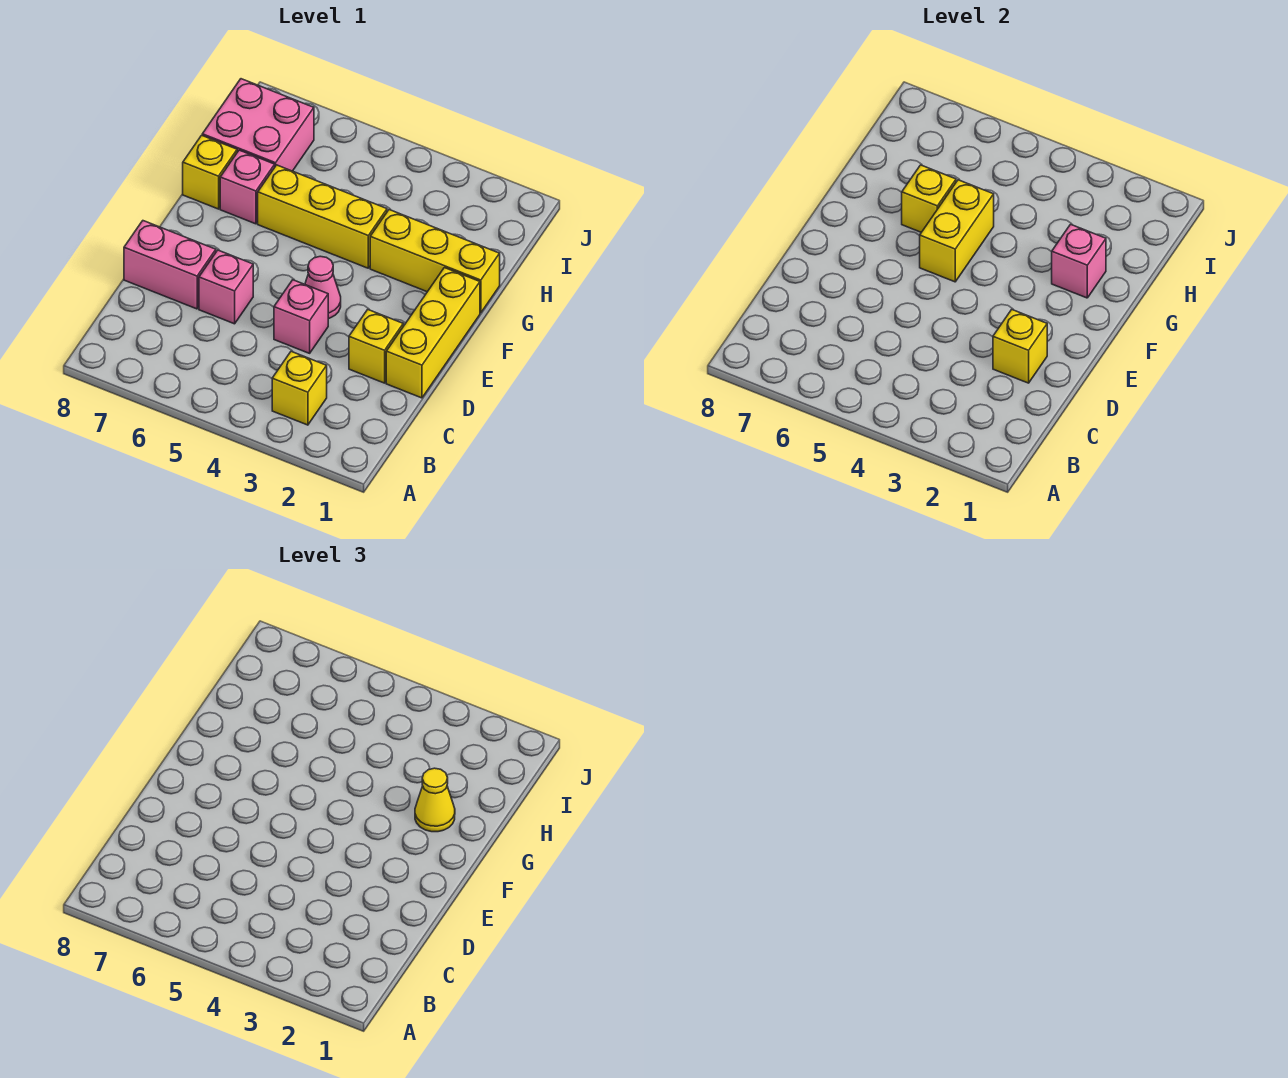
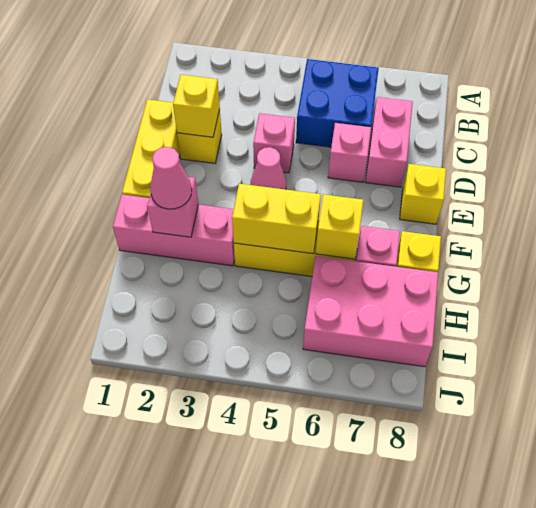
yellow 1x1 brick [272,351,327,425] -> yellow 1x1 brick moved to [400,164,446,224]
none -> blue 2x2 brick [296,59,379,147]
pink 1x2 brick [124,221,216,309] -> pink 1x2 brick turned to [365,97,413,187]
yellow 1x2 brick [920,180,994,282] -> yellow 1x2 brick turned to [232,184,321,254]
yellow 1x3 brick [370,210,500,313] -> pink 1x3 brick [113,195,235,266]
yellow 1x1 cone [415,768,455,832] -> pink 1x1 cone [150,147,192,209]
pink 2x2 brick [202,79,314,171] -> pink 2x3 brick [303,256,438,367]

